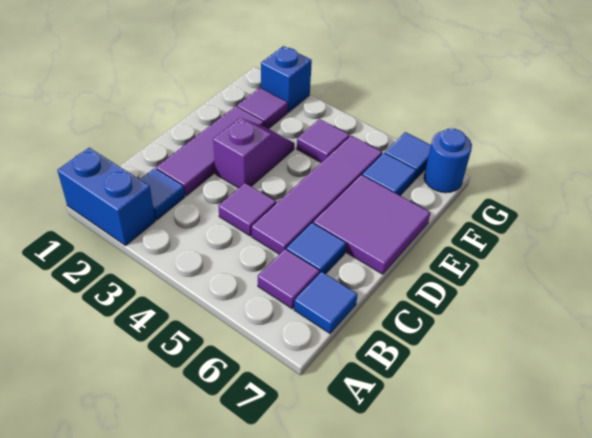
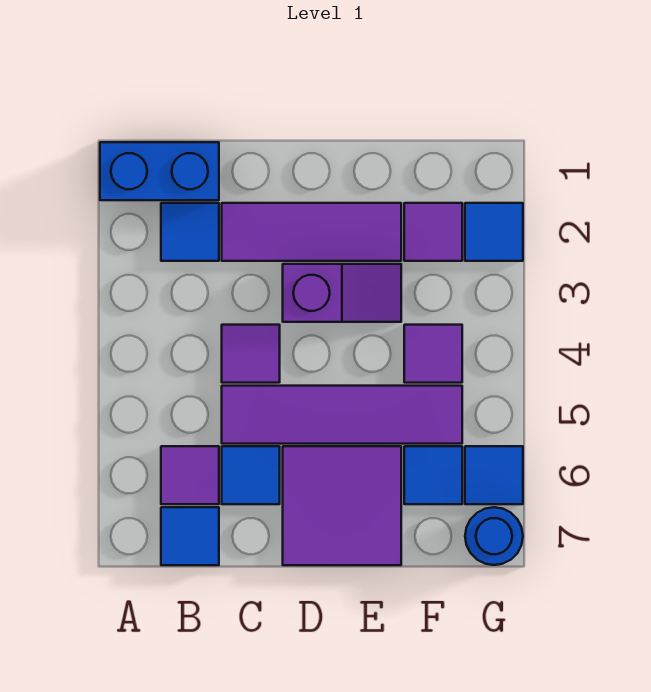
blue 1x2 brick [57,148,155,246] -> blue 1x2 brick turned to [100,142,219,200]
blue 1x1 brick [261,46,312,112] -> blue 1x1 tile [465,203,523,261]

